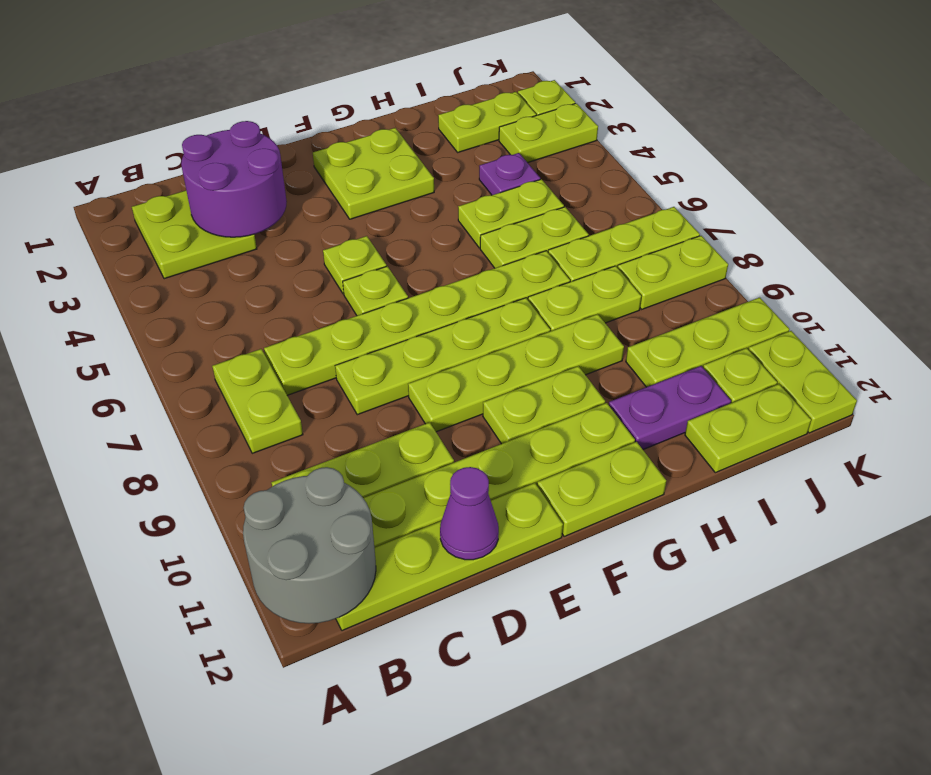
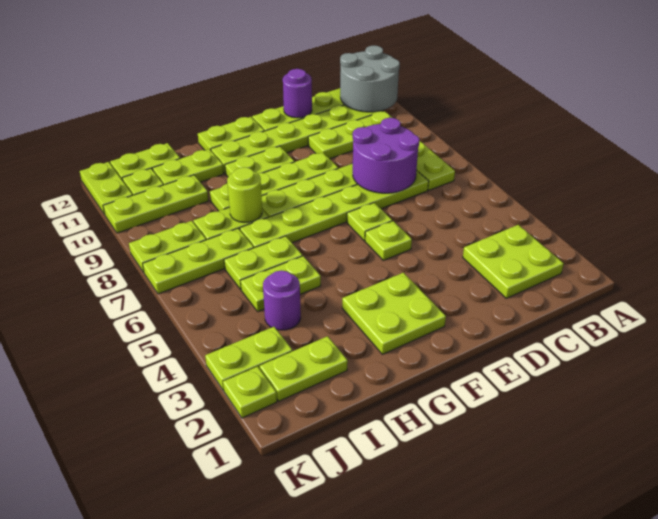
purple 2x2 round brick [181,121,287,237] -> purple 2x2 round brick moved to [353,117,420,193]
purple 1x1 cone [440,467,499,560] -> purple 1x1 round brick [283,69,312,118]
none -> lime 1x1 round brick [227,167,262,222]
purple 1x2 plate [609,366,731,450] -> lime 1x2 plate [153,149,224,185]
purple 1x1 plate [479,153,540,195] -> purple 1x1 round brick [263,270,301,330]

